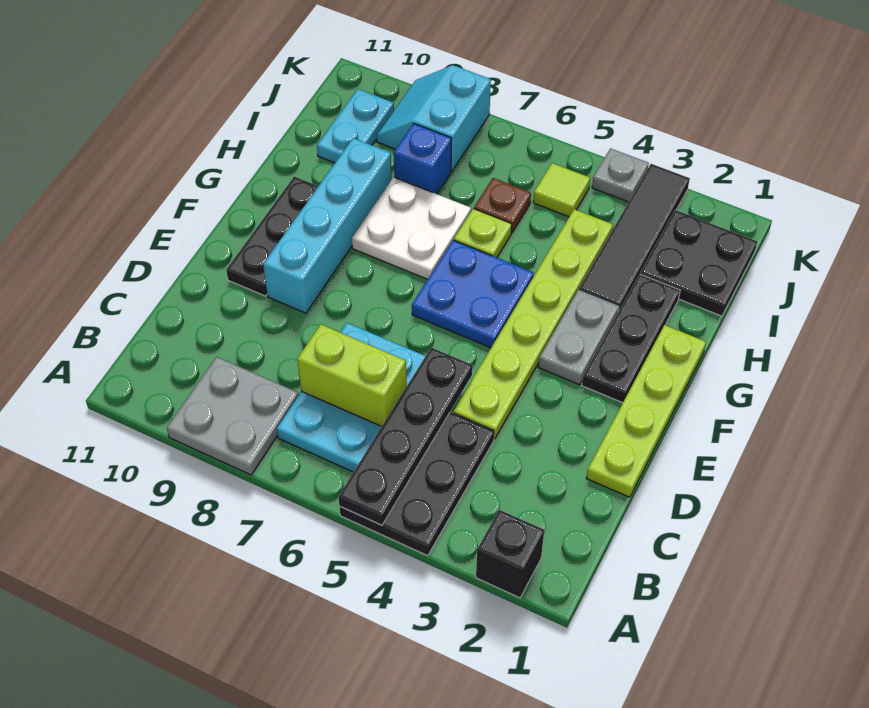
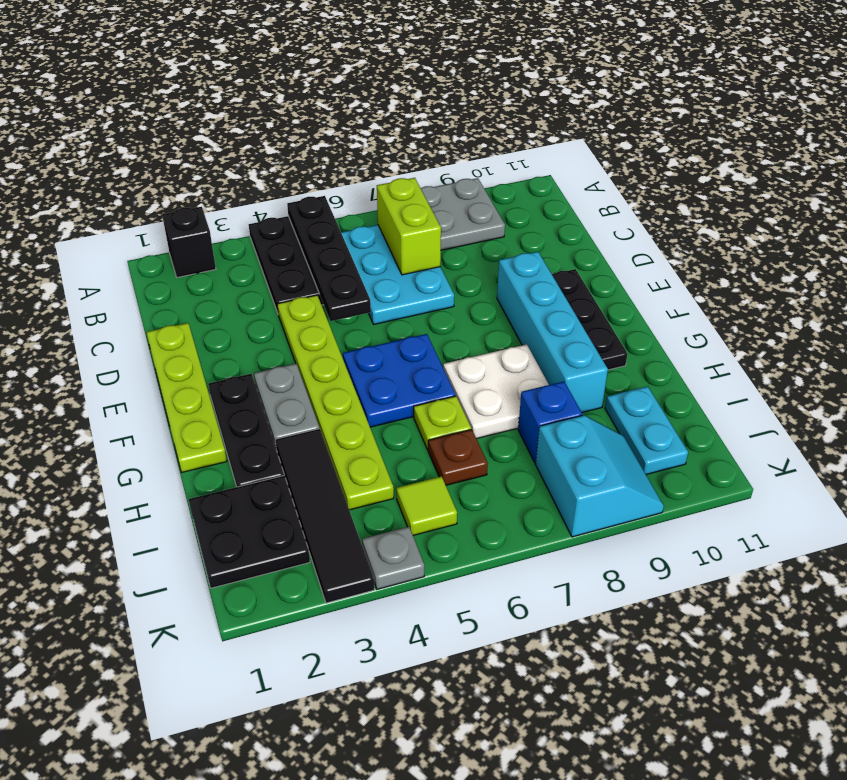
lime 1x2 brick [297,324,407,426] -> lime 1x2 brick turned to [377,178,441,275]

